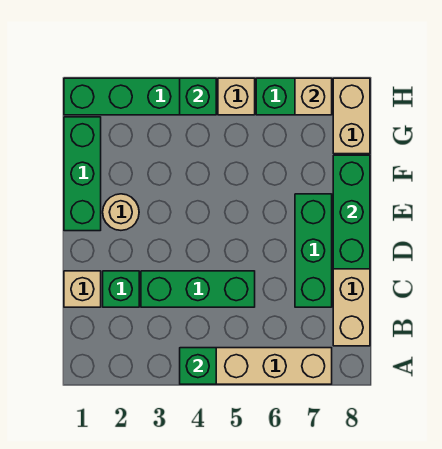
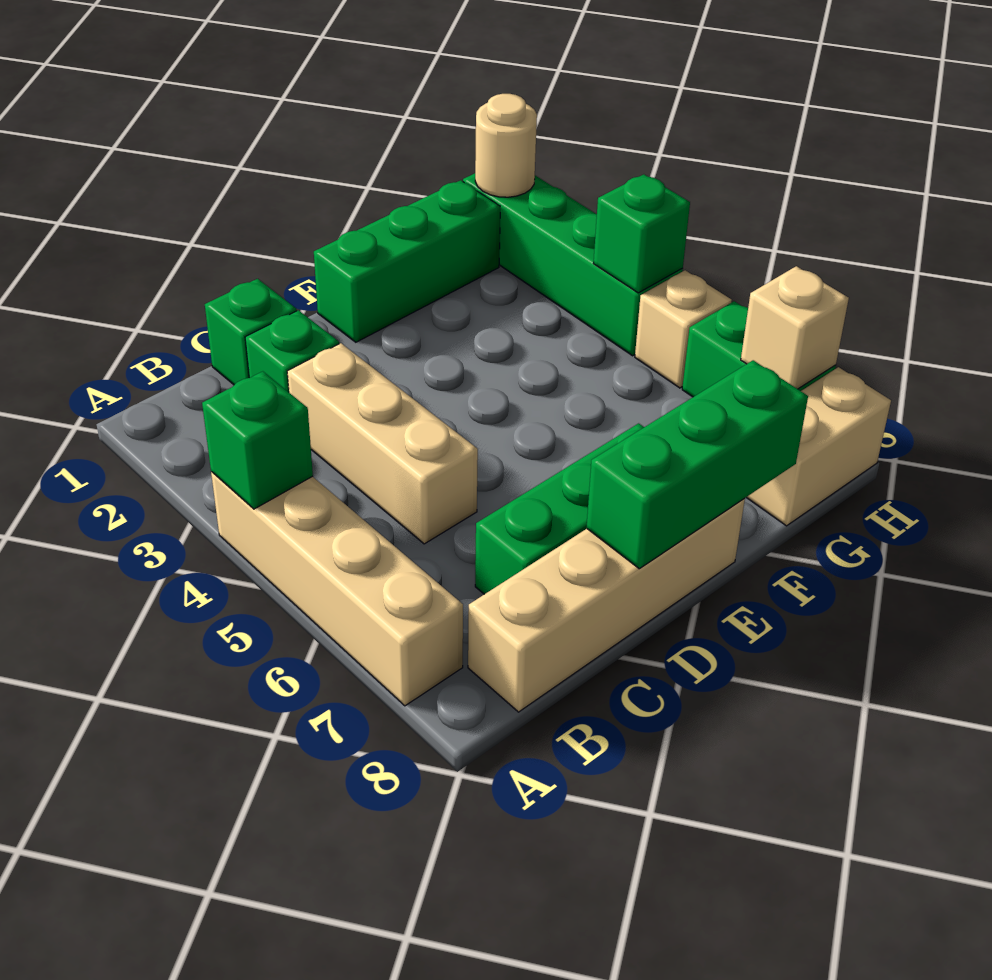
tan 1x1 brick [64,271,101,307] -> green 1x1 brick [205,279,296,385]
green 1x3 brick [141,271,255,307] -> tan 1x3 brick [287,343,478,544]
tan 1x1 round brick [103,194,139,230] -> tan 1x1 round brick moved to [475,94,537,197]

